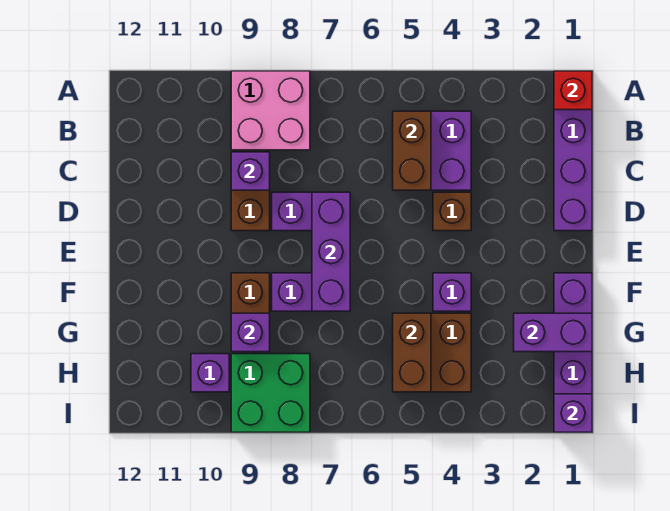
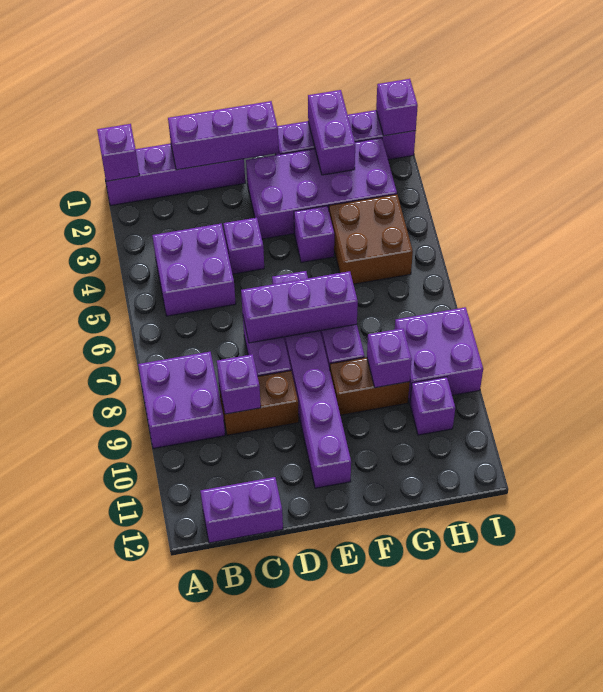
red 1x1 brick [554,71,592,110] -> purple 1x1 brick [97,124,139,181]
pink 2x2 brick [231,71,310,150] -> purple 2x2 brick [138,352,225,448]
brown 1x2 brick [393,111,431,190] -> none
none -> purple 1x2 brick [200,477,283,543]
none -> purple 1x3 brick [168,101,279,170]
brown 1x1 brick [433,192,471,231] -> purple 1x1 brick [223,218,264,274]
none -> purple 2x4 brick [246,138,397,239]
none -> purple 1x6 brick [272,271,351,488]
brown 1x2 brick [393,313,431,392] -> none
green 2x2 brick [231,354,310,432] -> purple 2x2 brick [395,307,483,402]

